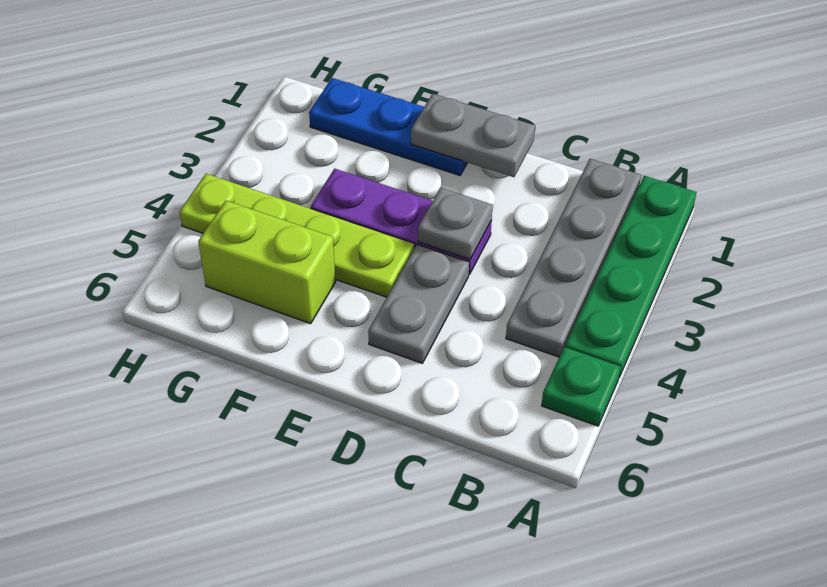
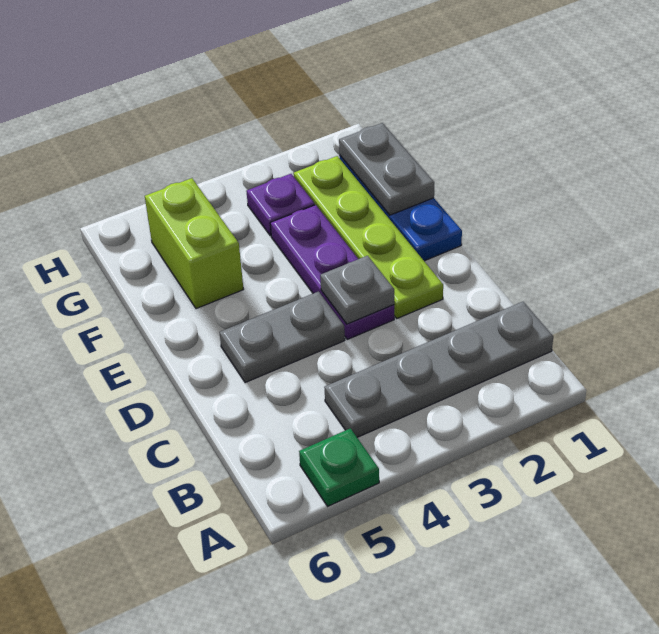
green 1x4 plate [565,176,697,377] -> none
grey 1x2 plate [411,94,535,177] -> grey 1x2 plate moved to [339,123,434,215]
lime 1x4 plate [180,174,414,297] -> lime 1x4 plate moved to [293,156,443,318]
none -> purple 1x1 plate [246,174,315,236]

